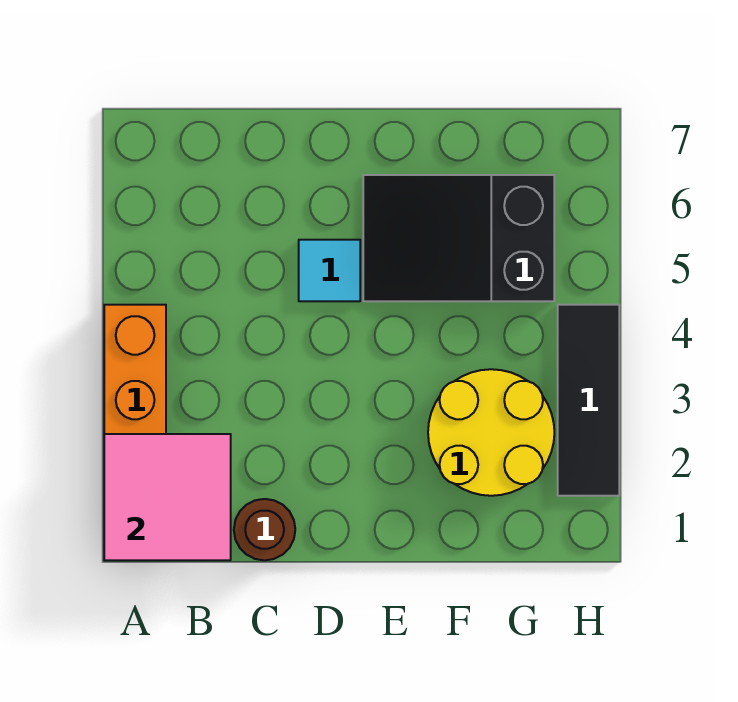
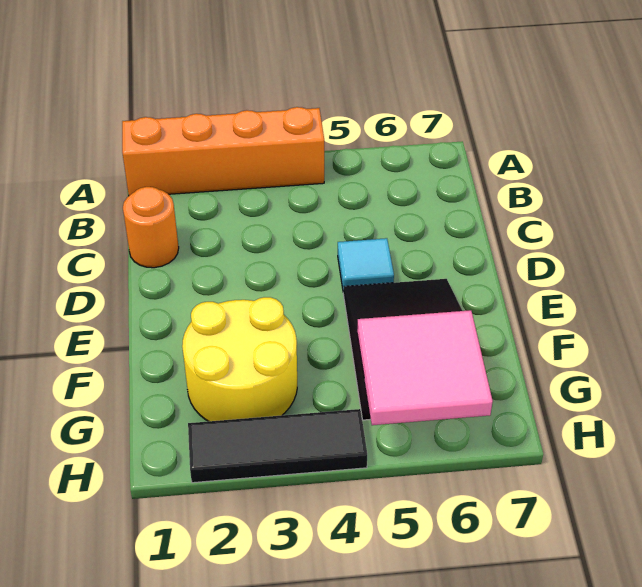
pink 2x2 tile [104,434,231,560] -> pink 2x2 tile moved to [357,310,493,425]
brown 1x1 round brick [234,499,295,560] -> orange 1x1 round brick [123,187,179,268]

